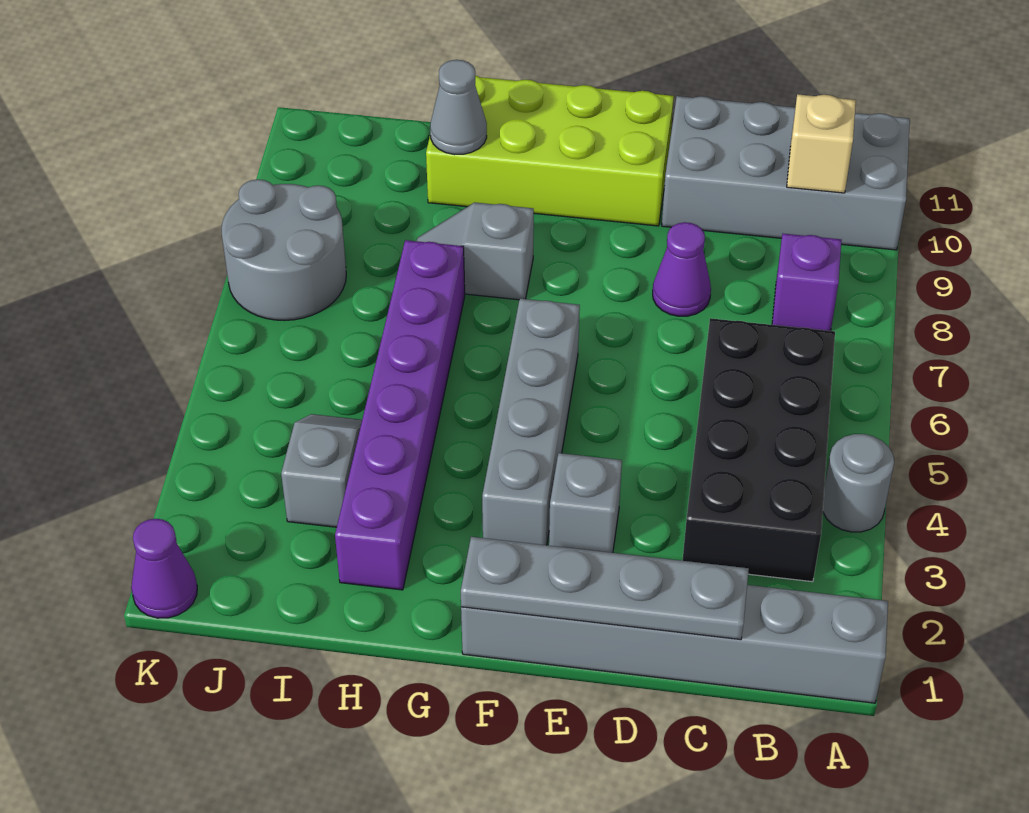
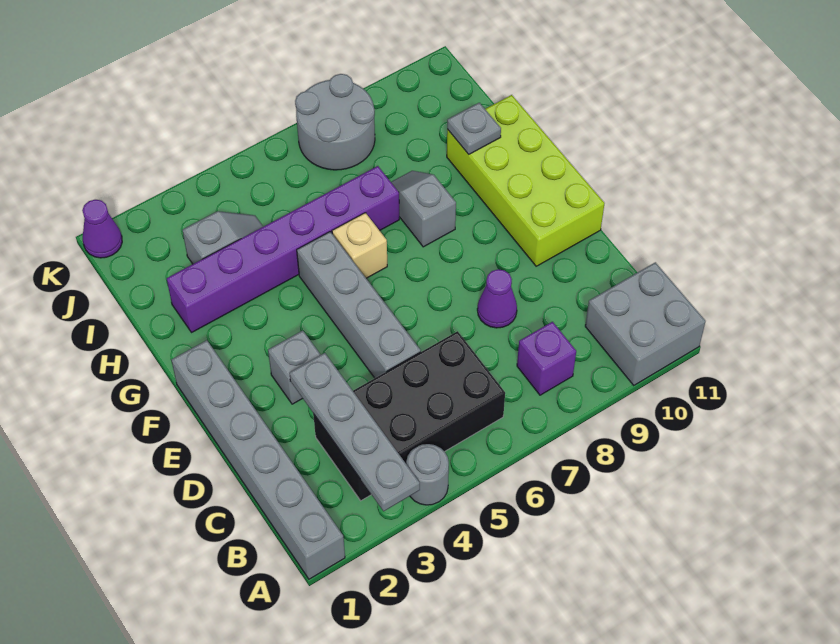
grey 2x4 brick [662,96,910,250] -> grey 2x2 brick [585,262,706,385]
tan 1x1 brick [787,94,856,193] -> tan 1x1 brick moved to [332,213,387,278]
grey 1x4 plate [461,537,749,640] -> grey 1x4 plate moved to [289,353,420,511]
grey 1x4 brick [482,299,580,545] -> grey 1x4 brick turned to [297,232,421,378]
grey 1x1 cone [430,60,487,155] -> grey 1x1 plate [447,103,501,154]

